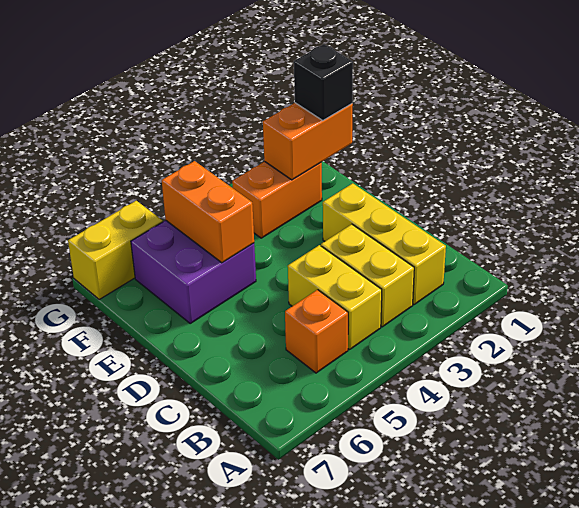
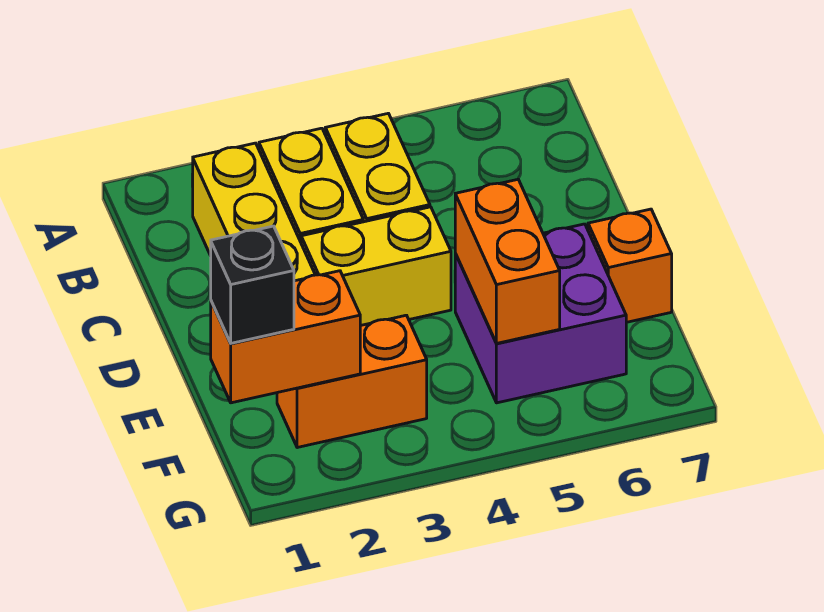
orange 1x1 brick [285,290,348,373] -> orange 1x1 brick moved to [588,209,672,322]
yellow 1x2 brick [68,201,163,300] -> yellow 1x2 brick moved to [301,207,451,326]

